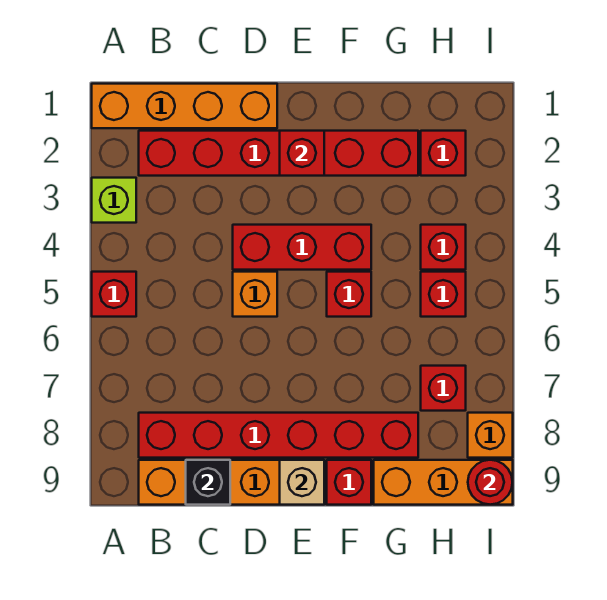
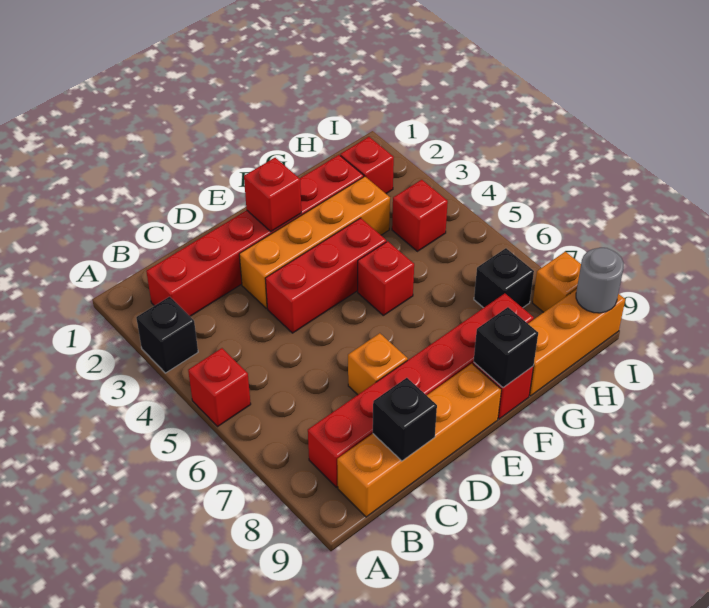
orange 1x4 brick [92,84,277,128] -> orange 1x4 brick moved to [239,177,390,308]
lime 1x1 brick [92,178,136,223] -> black 1x1 brick [136,297,198,373]
orange 1x1 brick [233,272,277,317] -> orange 1x1 brick moved to [348,333,408,395]
tan 1x1 brick [280,460,324,505] -> none
none -> black 1x1 brick [474,307,538,388]
red 1x1 brick [421,272,466,317] -> none
red 1x1 brick [421,366,466,411] -> black 1x1 brick [474,248,534,308]
red 1x1 round brick [468,460,513,505] -> grey 1x1 round brick [576,248,624,313]

